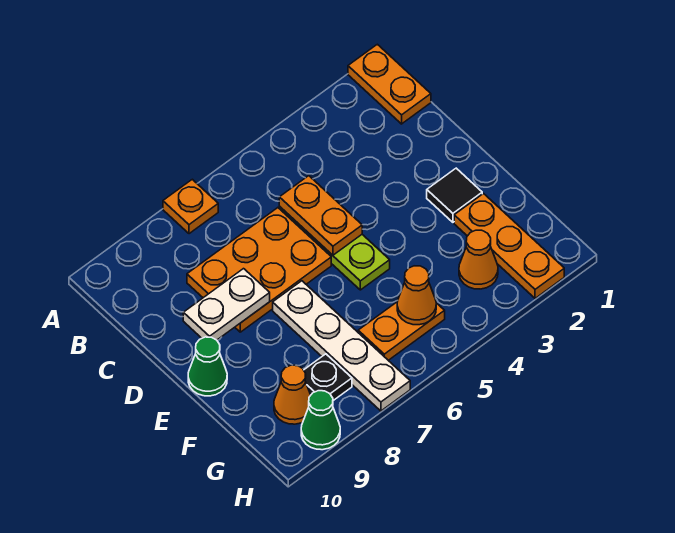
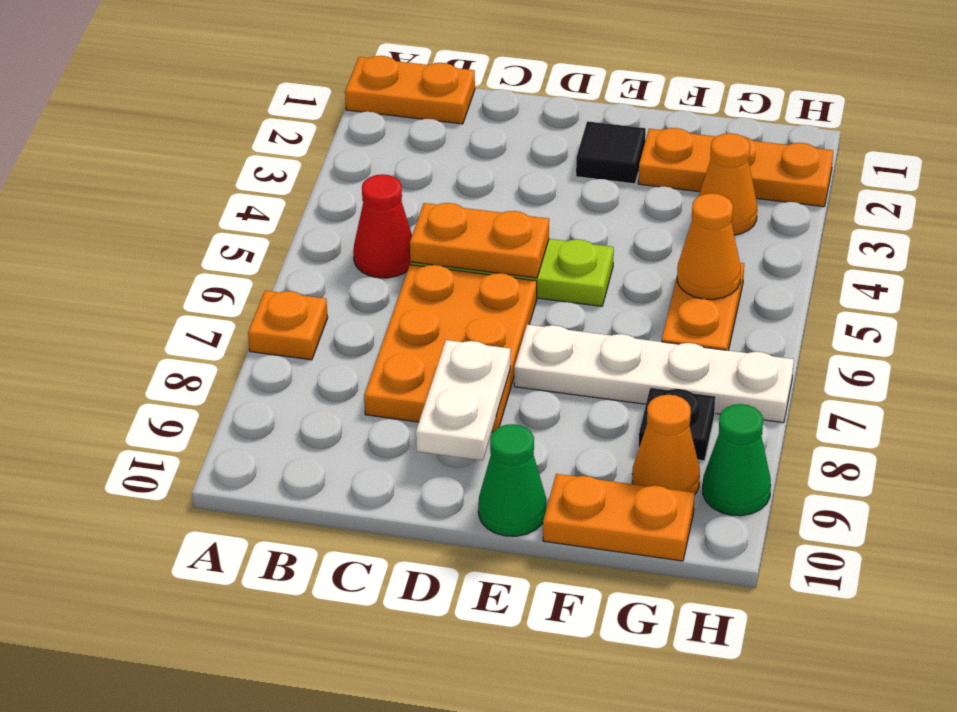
none -> red 1x1 cone [353,174,412,278]
none -> orange 1x2 plate [543,474,695,561]

